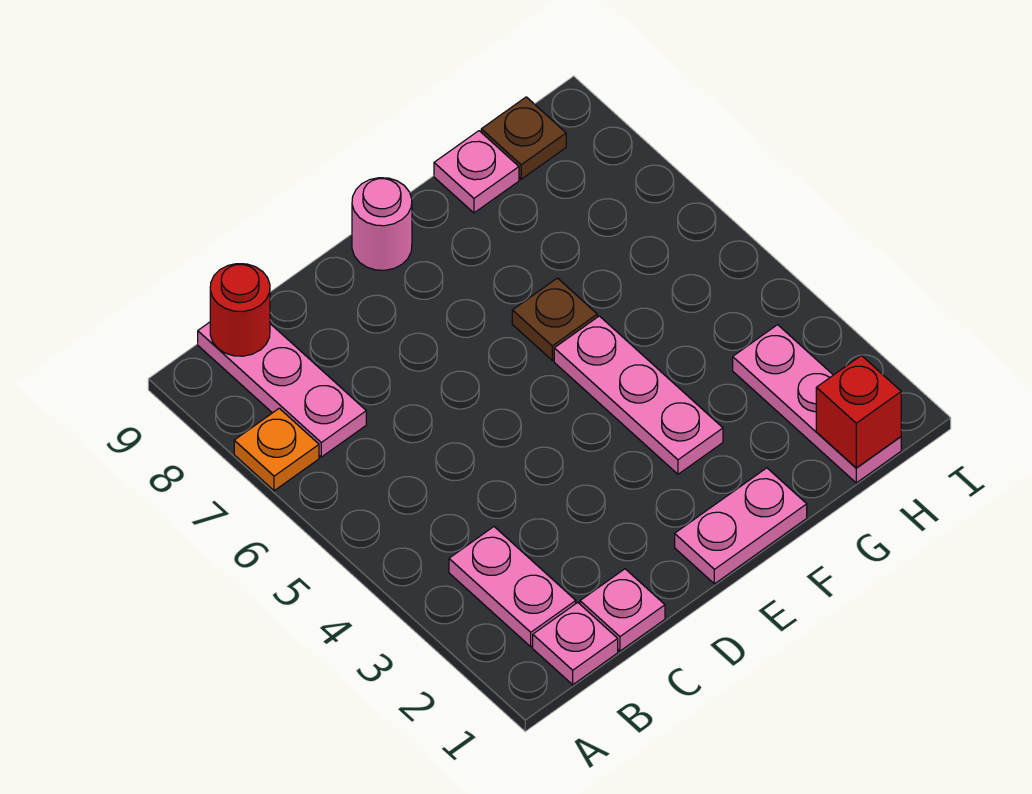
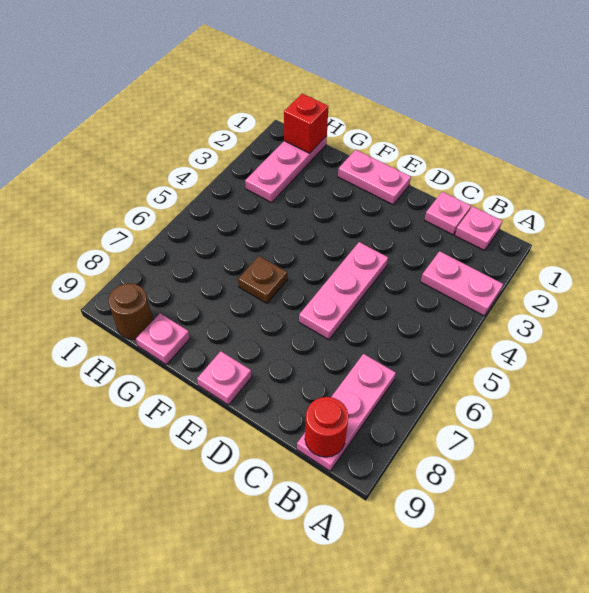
orange 1x1 plate [234,408,319,491] -> none
pink 1x2 plate [449,527,576,647] -> pink 1x2 plate turned to [421,251,503,316]
pink 1x1 round brick [352,178,412,270] -> pink 1x1 plate [197,351,252,405]
pink 1x3 plate [554,316,723,474] -> pink 1x3 plate moved to [299,242,388,340]
brown 1x1 plate [481,97,566,179] -> brown 1x1 round brick [108,283,153,339]

